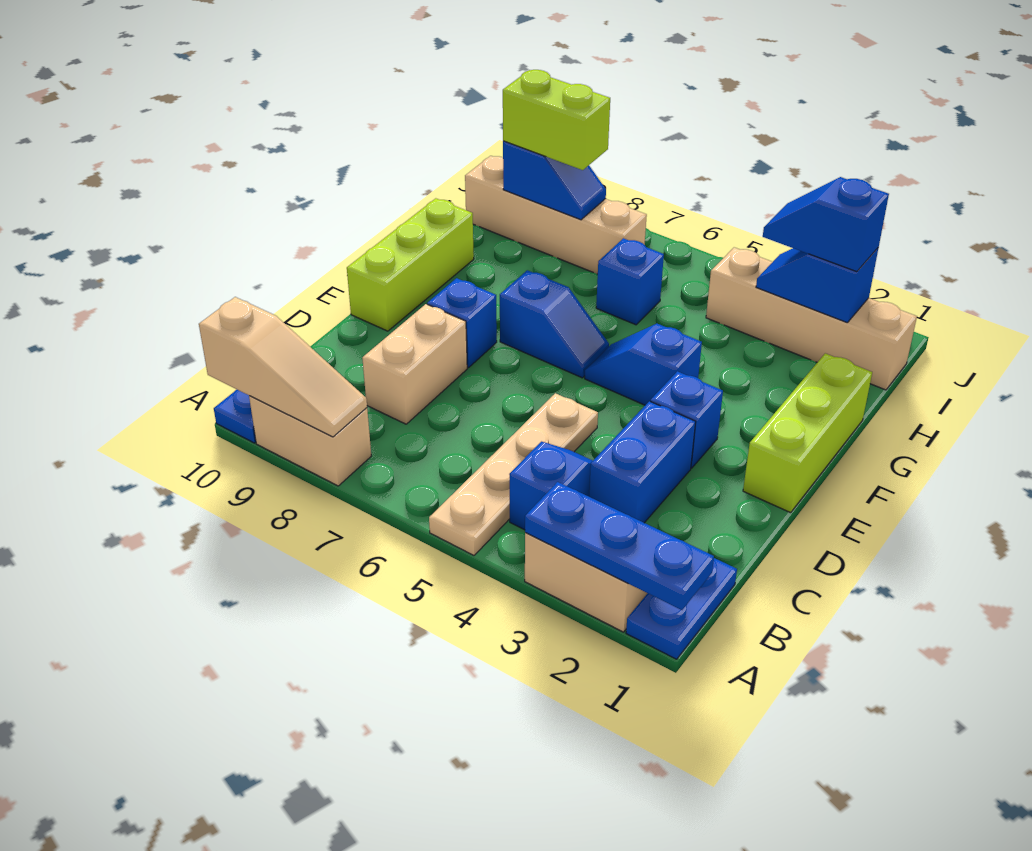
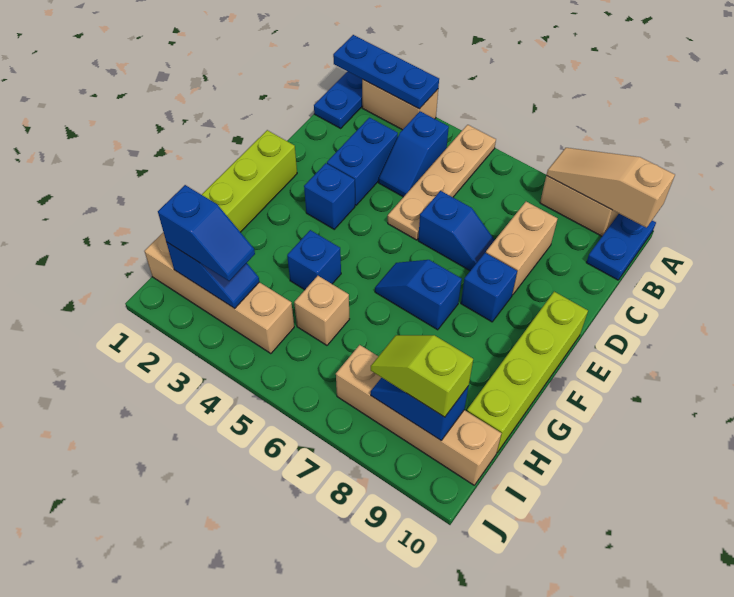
lime 1x3 brick [347,198,474,331] -> lime 1x4 brick [467,292,588,453]
blue 1x2 slope [585,324,702,405] -> blue 1x2 slope moved to [418,191,495,271]
none -> tan 1x1 brick [294,276,349,345]
blue 1x1 brick [596,238,664,325] -> blue 1x1 brick moved to [287,230,341,290]
lime 1x2 brick [503,70,610,170] -> lime 1x2 slope [371,335,473,417]

